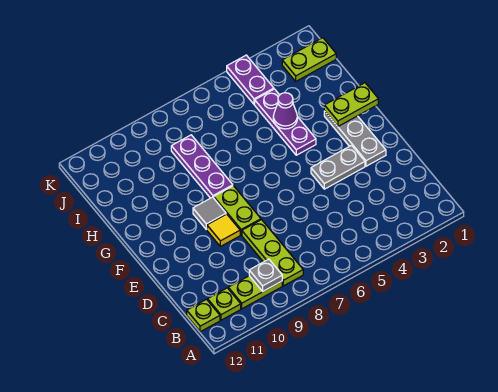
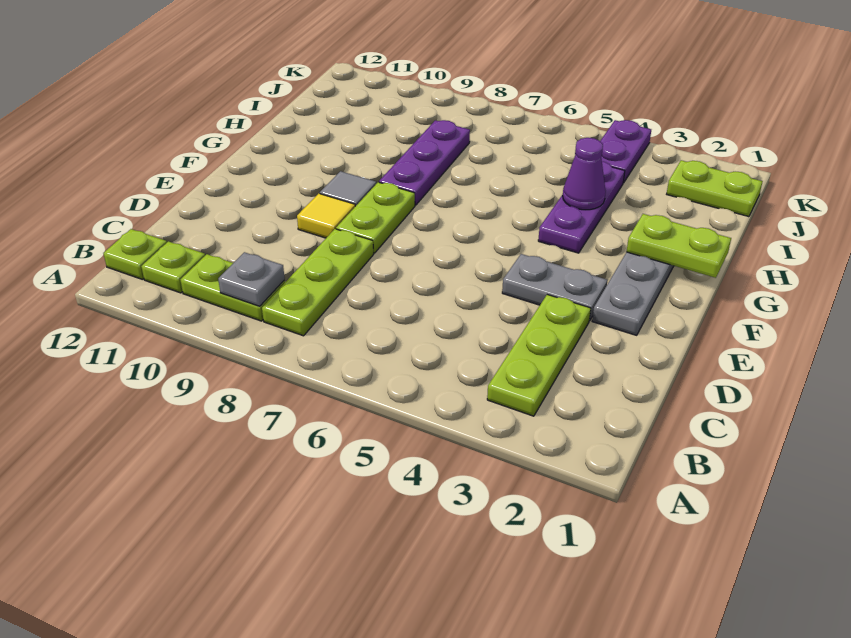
none -> lime 1x3 plate [487,295,591,416]

